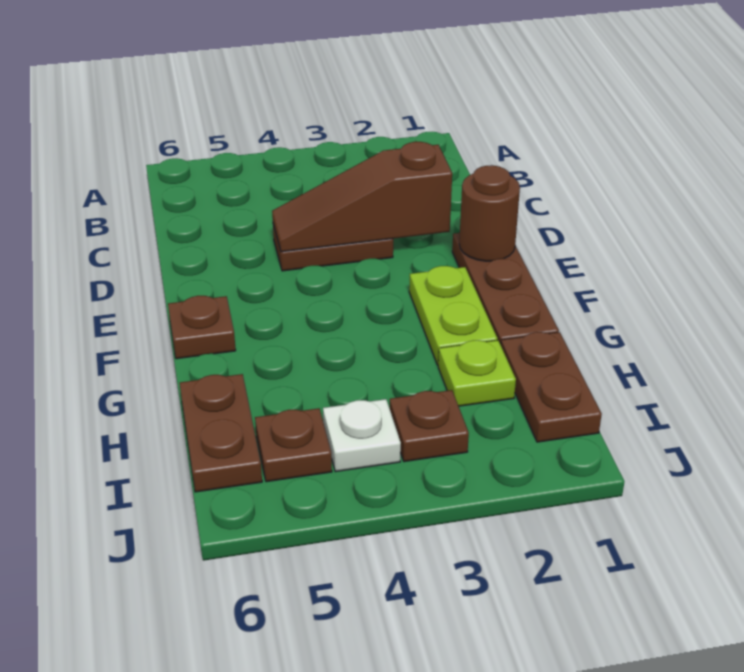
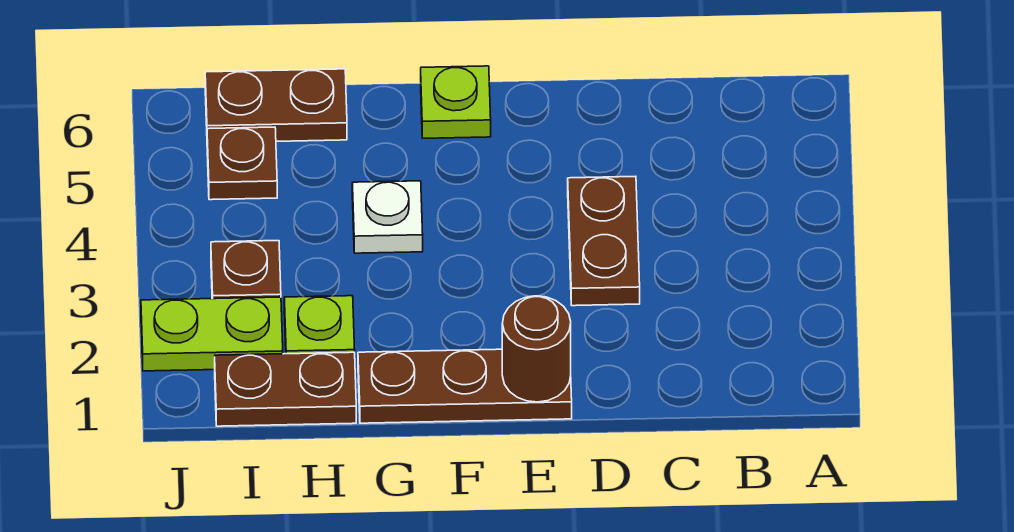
brown 1x3 slope [272,142,452,252] -> none
lime 1x2 plate [409,266,498,365] -> lime 1x2 plate moved to [141,297,283,371]
brown 1x1 plate [168,296,236,359] -> lime 1x1 plate [421,66,491,138]
white 1x1 plate [323,399,401,472] -> white 1x1 plate moved to [352,181,423,253]

